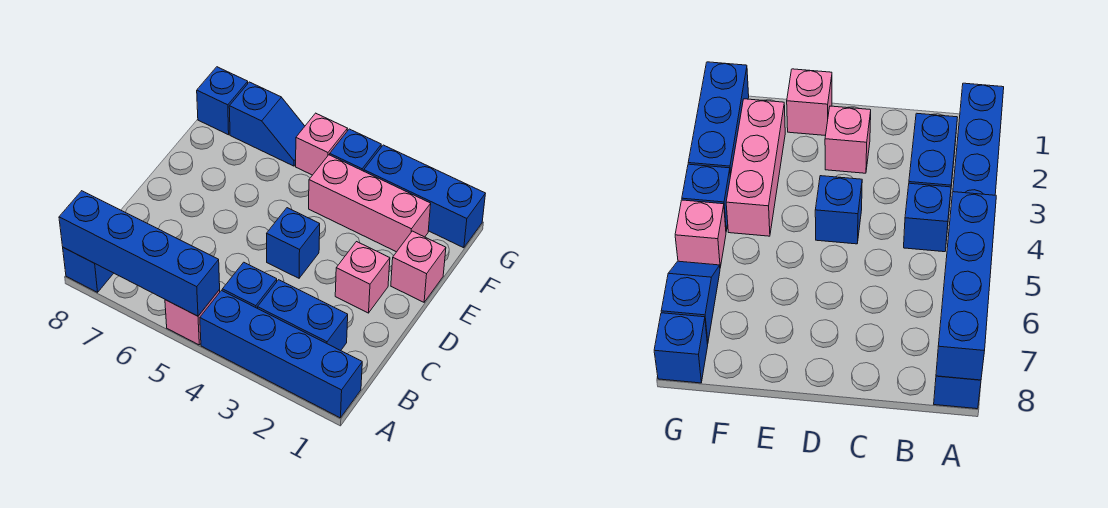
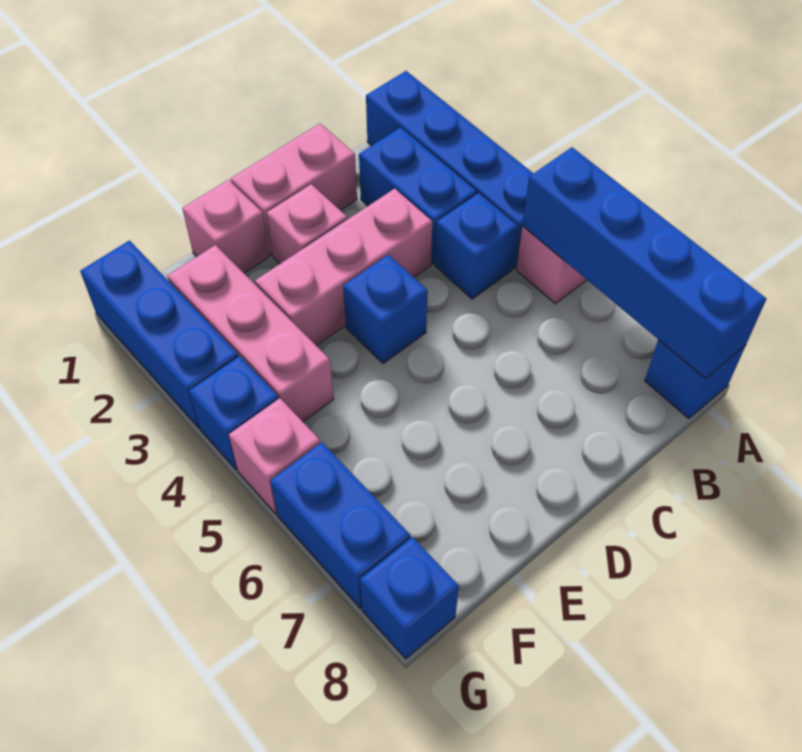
none -> pink 1x2 brick [231,124,357,255]
none -> pink 1x3 brick [255,189,432,346]
blue 1x2 slope [229,82,305,166] -> blue 1x2 brick [271,443,410,608]

